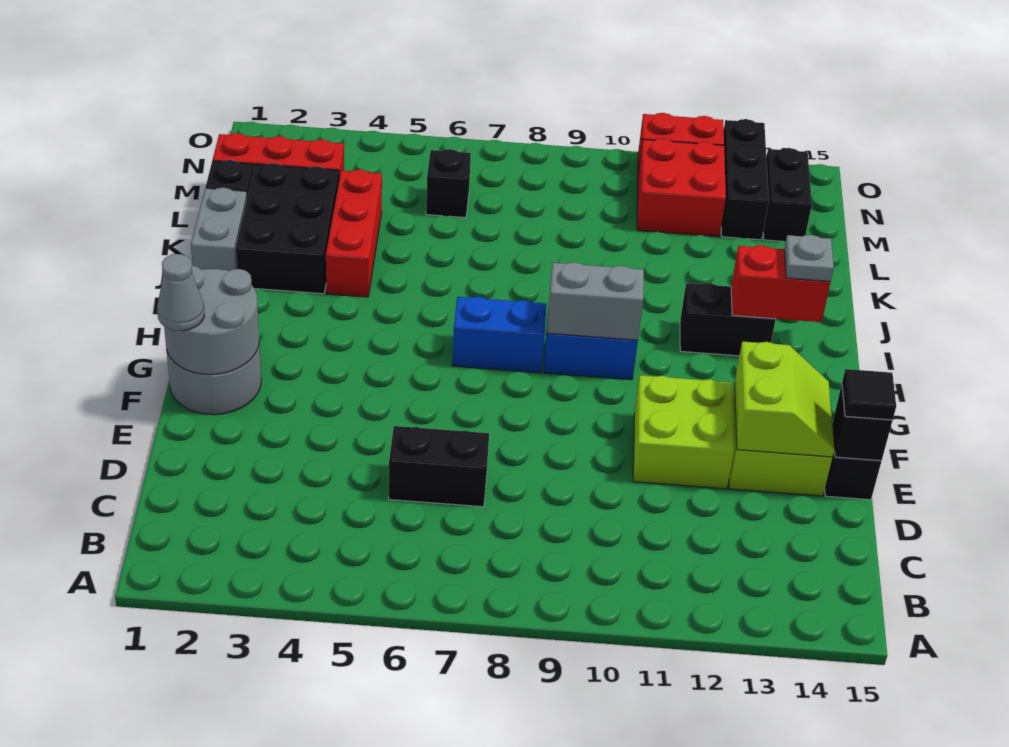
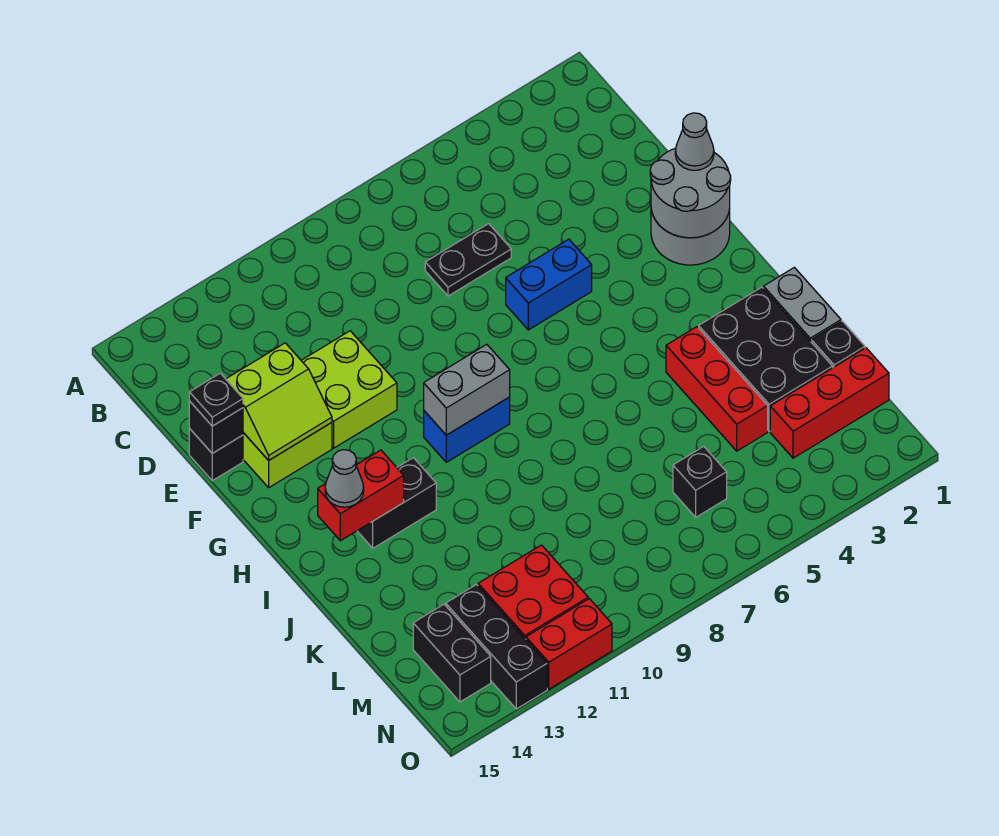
black 1x2 brick [389,426,489,507] -> black 1x2 plate [425,224,511,296]
lime 2x2 slope [735,341,834,457] -> lime 2x2 slope turned to [226,343,332,460]
black 1x1 tile [842,369,896,420] -> black 1x1 plate [189,373,243,426]
blue 1x2 brick [452,297,547,373] -> blue 1x2 brick moved to [506,239,592,330]
grey 1x1 plate [784,235,834,281] -> grey 1x1 cone [325,450,364,507]

